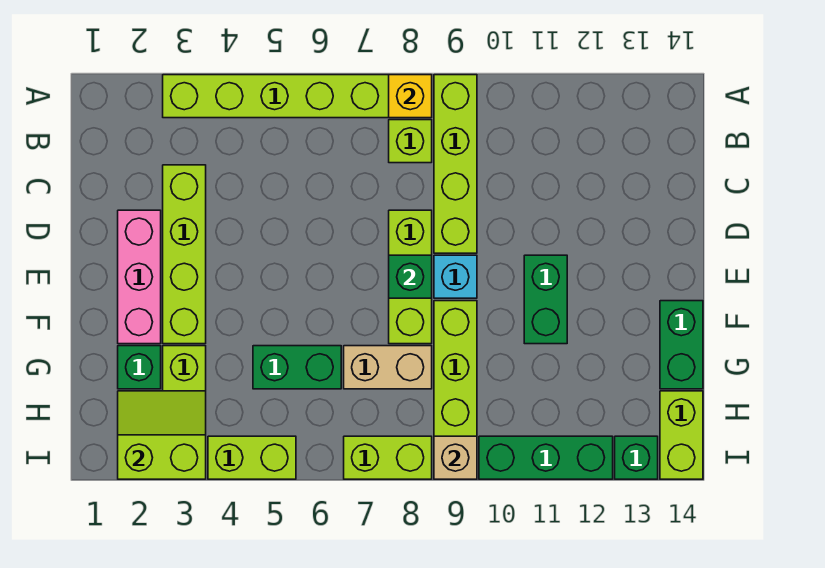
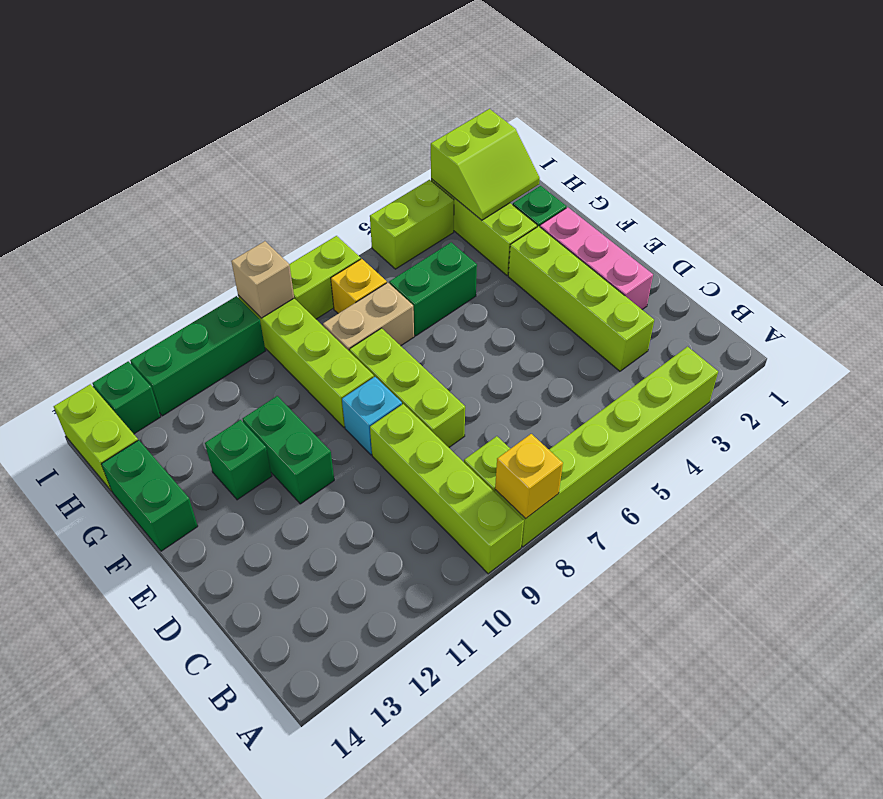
green 1x1 brick [389,255,432,298] -> green 1x1 brick moved to [205,420,272,500]
none -> yellow 1x1 brick [331,259,387,314]

